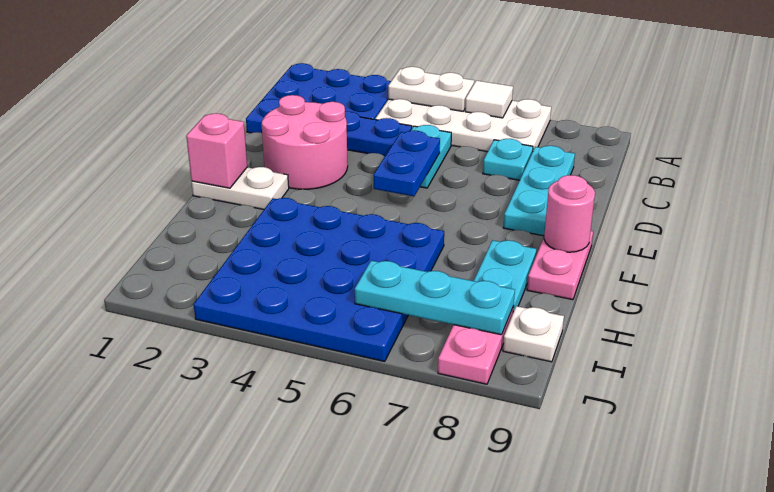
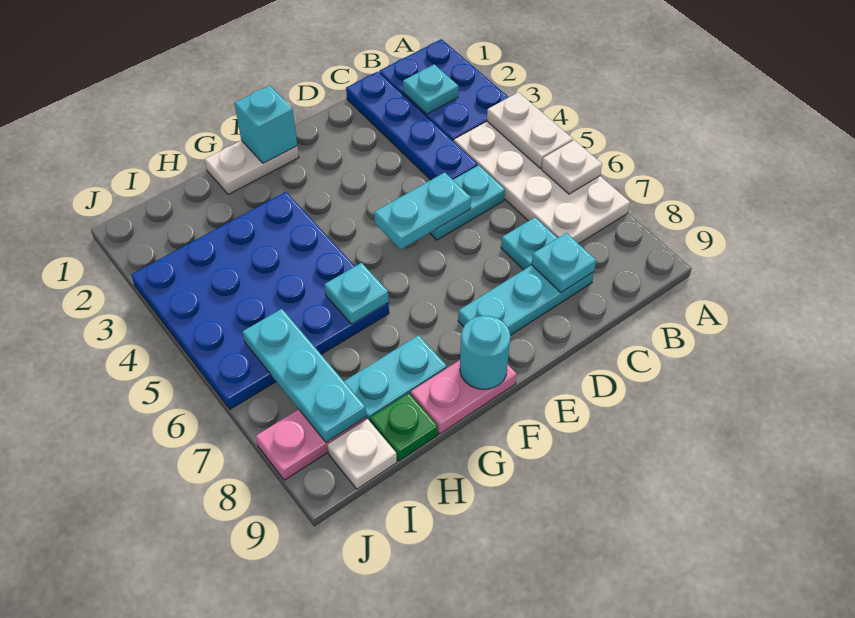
white 1x1 tile [465,81,513,118] -> white 1x1 plate [542,140,602,194]
none -> cyan 1x1 plate [403,64,458,114]
none -> cyan 1x1 plate [532,233,596,292]
pink 2x2 round brick [262,95,348,189] -> none
blue 1x2 plate [374,130,440,196] -> cyan 1x2 plate [374,172,471,250]
white 1x2 plate [192,167,289,210] -> white 1x2 plate turned to [205,140,299,195]
pink 1x1 brick [186,113,247,188] -> cyan 1x1 brick [234,85,297,163]
pink 1x1 round brick [544,175,595,252] -> cyan 1x1 round brick [460,316,510,389]
none -> cyan 1x1 plate [324,263,389,324]
none -> green 1x1 plate [370,393,438,461]

